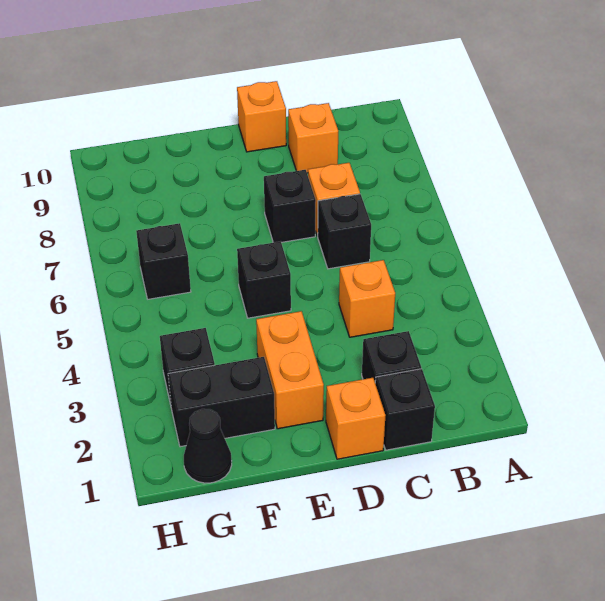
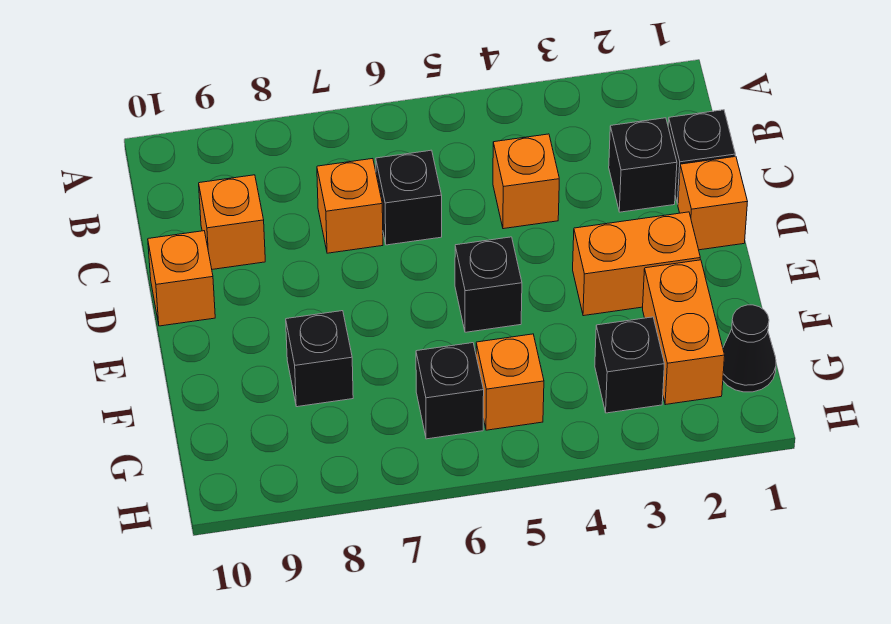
black 1x1 brick [264,170,316,243] -> black 1x1 brick moved to [286,311,353,407]
black 1x2 brick [168,357,275,447] -> orange 1x2 brick [643,260,725,405]
none -> orange 1x1 brick [476,334,544,430]

